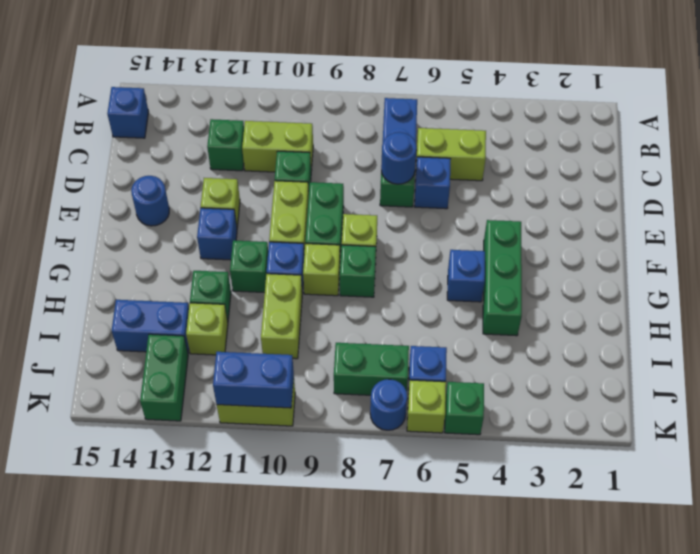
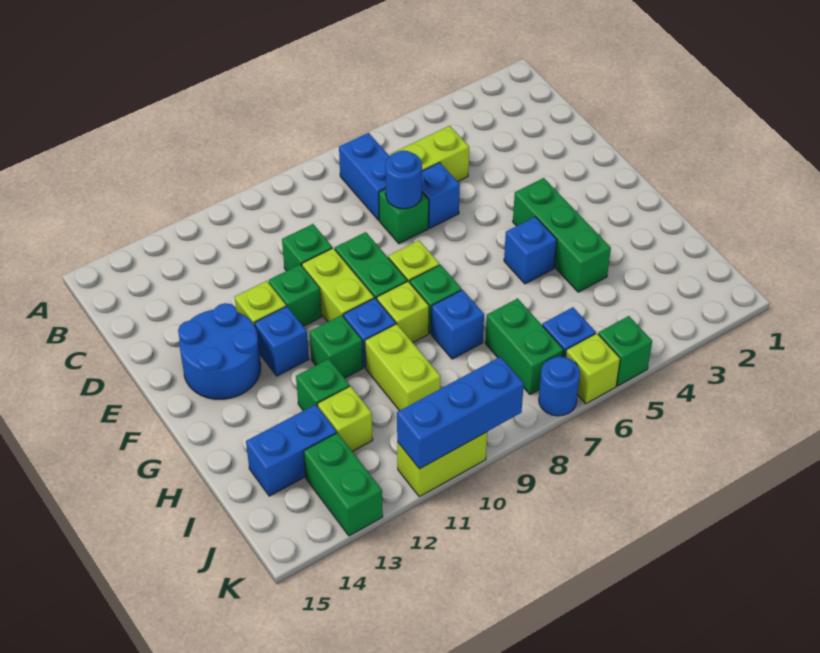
blue 1x1 brick [107,87,149,138] -> blue 1x1 brick moved to [431,290,484,359]
lime 1x2 brick [242,121,313,172] -> none
green 1x1 brick [207,119,244,171] -> green 1x1 brick moved to [269,264,322,326]
blue 1x1 round brick [131,176,169,226] -> blue 2x2 round brick [178,303,261,399]
green 1x2 brick [334,343,409,395] -> green 1x2 brick turned to [485,298,563,394]
blue 1x2 brick [213,352,294,408] -> blue 1x3 brick [397,357,524,469]

